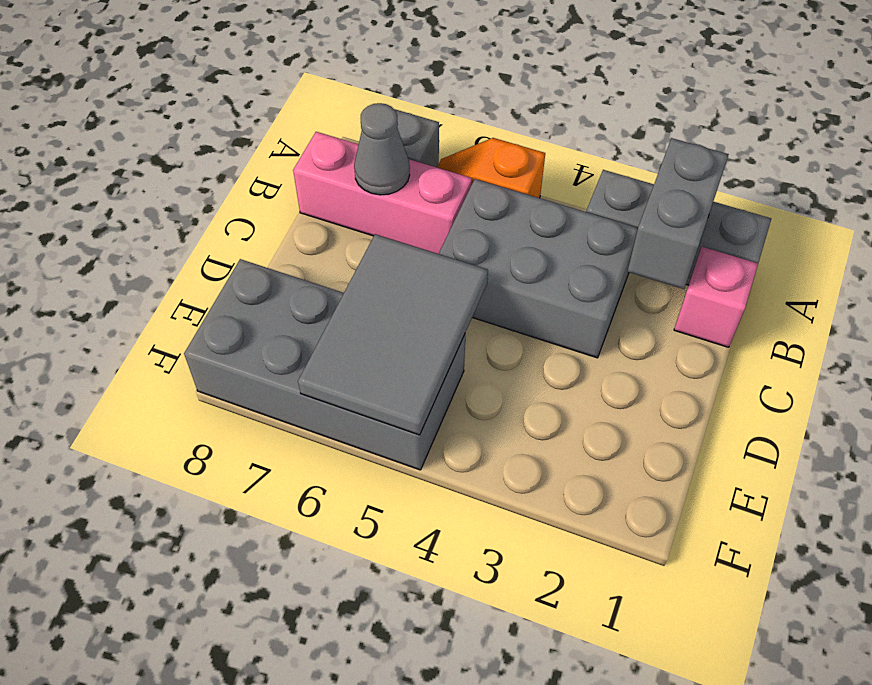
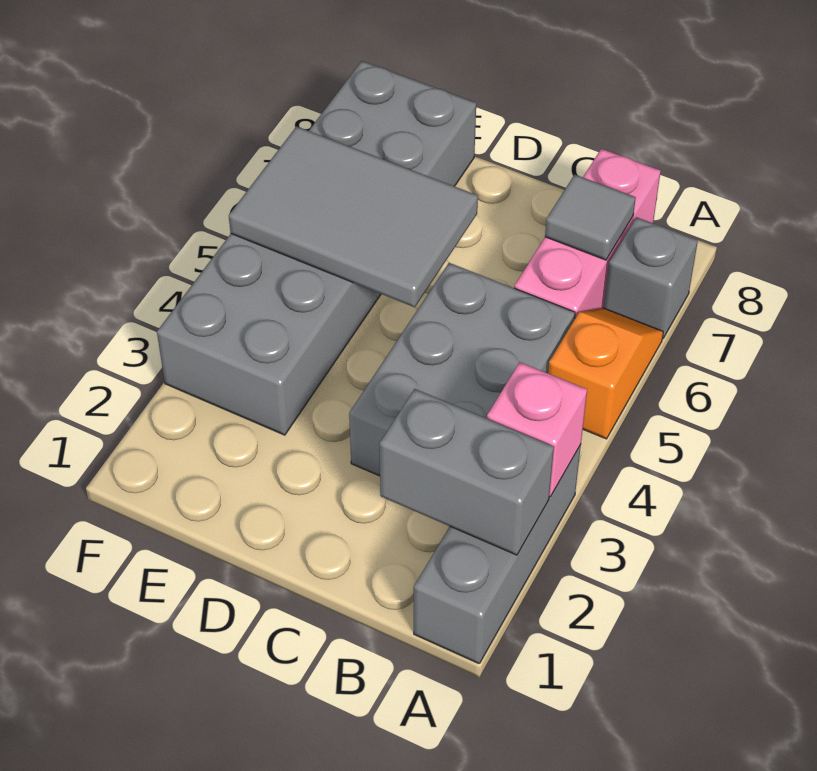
pink 1x1 brick [674,247,758,347] -> pink 1x1 brick moved to [487,362,587,497]
grey 1x1 cone [354,103,410,195] -> grey 1x1 tile [545,175,636,260]
grey 2x4 brick [184,259,466,470] -> grey 2x6 brick [157,61,476,435]

